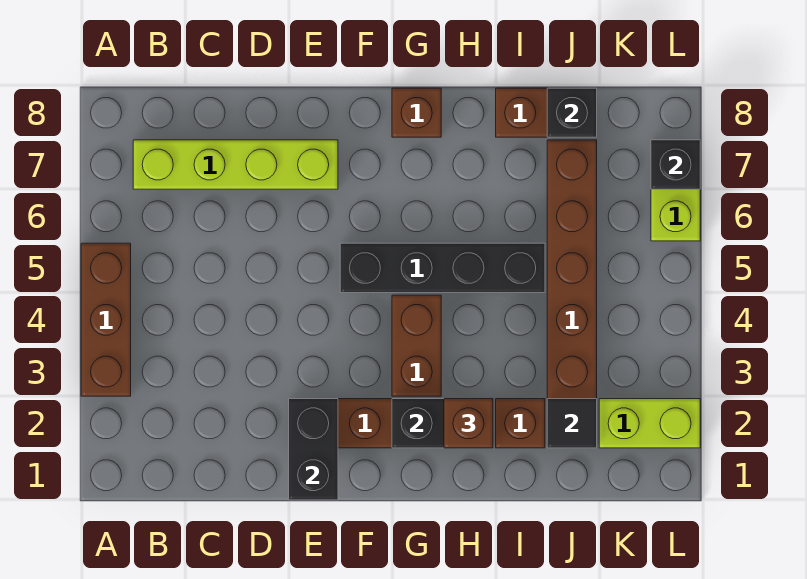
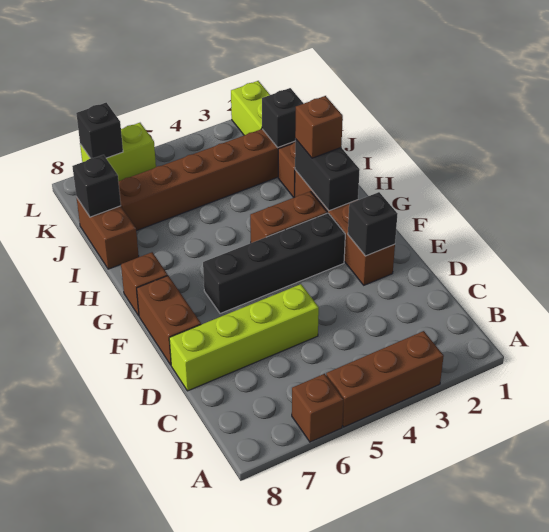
none -> brown 1x1 brick [292,374,344,442]
lime 1x4 brick [133,140,338,189] -> lime 1x4 brick turned to [169,284,319,391]
black 1x2 brick [289,399,338,500] -> black 1x1 brick [348,192,397,256]
none -> brown 1x2 brick [137,276,201,365]
black 1x4 brick [340,243,545,293] -> black 1x4 brick turned to [203,213,345,314]
black 1x1 tile [547,399,597,448] -> black 1x1 brick [262,88,304,147]

